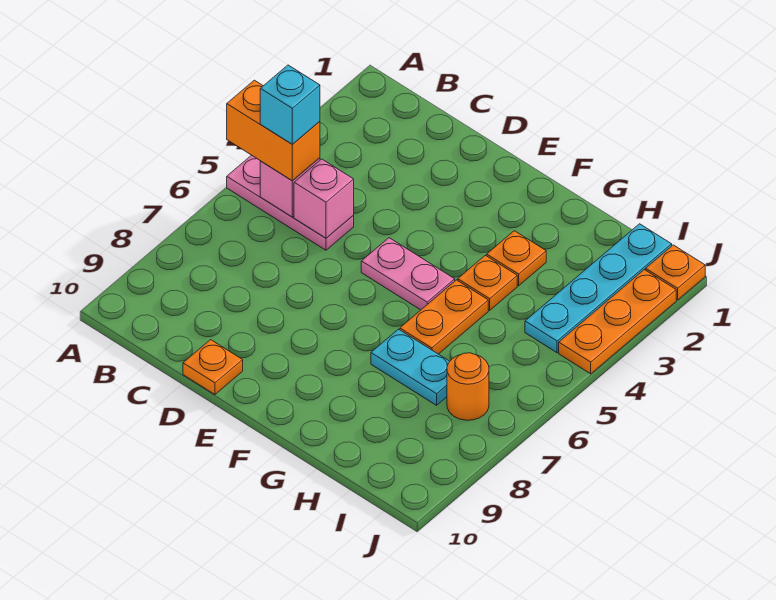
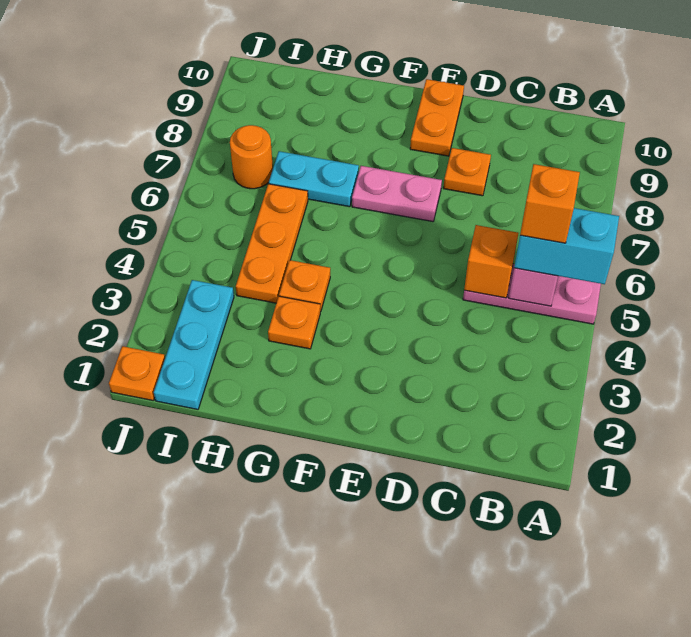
orange 1x2 brick [227,80,320,181] -> cyan 1x2 brick [514,208,619,284]
cyan 1x1 brick [260,65,320,144] -> orange 1x1 brick [520,164,580,243]
pink 1x1 brick [294,159,354,238] -> orange 1x1 brick [464,225,519,298]
orange 1x1 plate [183,340,243,394] -> orange 1x1 plate moved to [443,148,491,196]
pink 1x2 plate [361,238,455,310] -> pink 1x2 plate moved to [352,166,442,222]
orange 1x2 plate [400,280,488,354] -> orange 1x2 plate moved to [410,79,464,156]
cyan 1x4 plate [525,224,672,353] -> cyan 1x3 plate [154,280,234,409]
orange 1x3 plate [559,270,676,374] -> orange 1x3 plate moved to [236,184,308,303]

